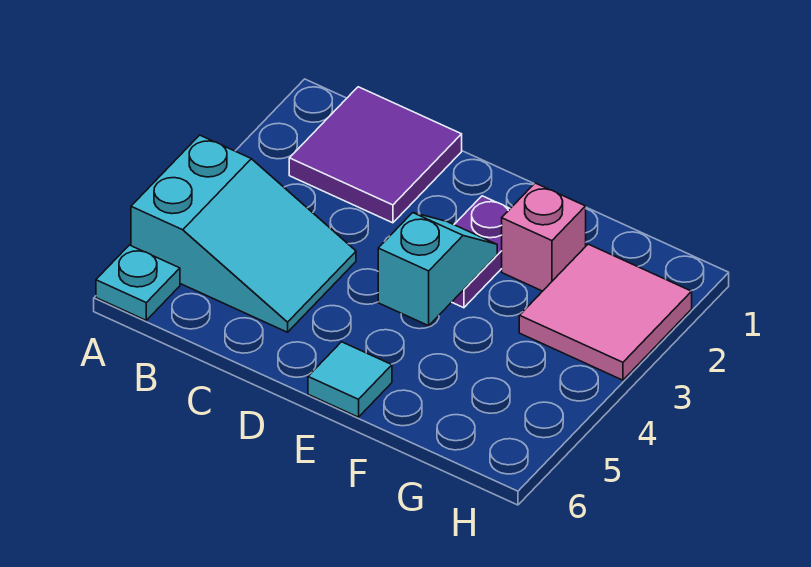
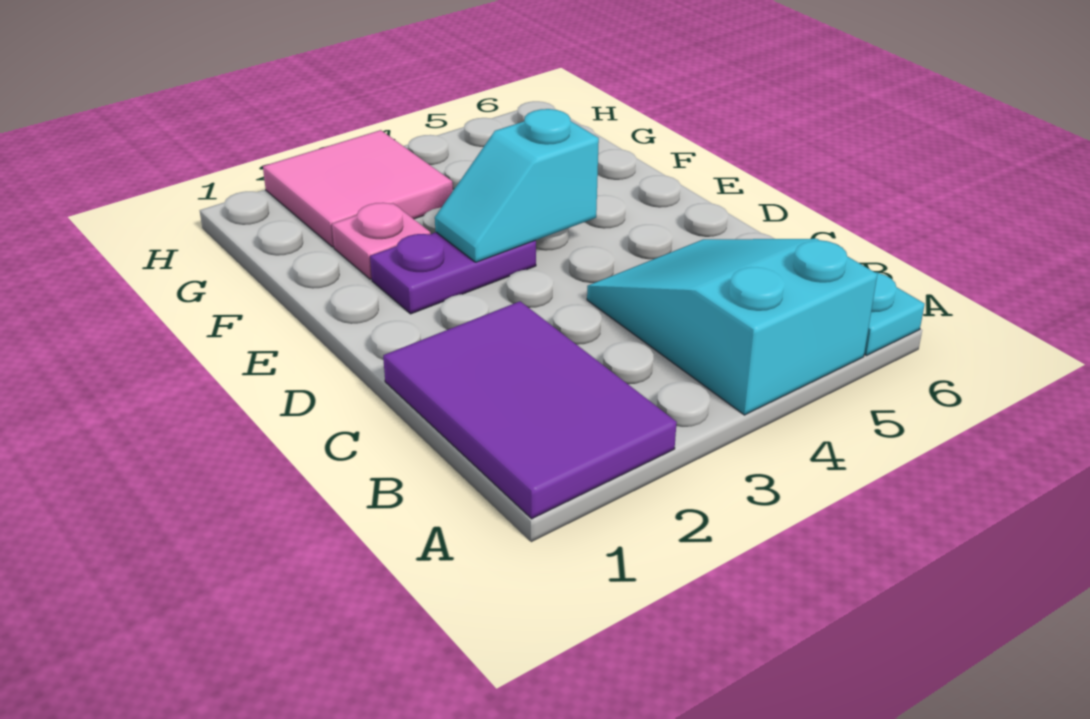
purple 2x2 tile [289,87,462,223] -> purple 2x3 tile [383,301,677,519]
cyan 1x1 tile [308,342,392,417] -> none
pink 1x1 brick [502,183,586,291] -> pink 1x1 plate [332,203,431,279]

